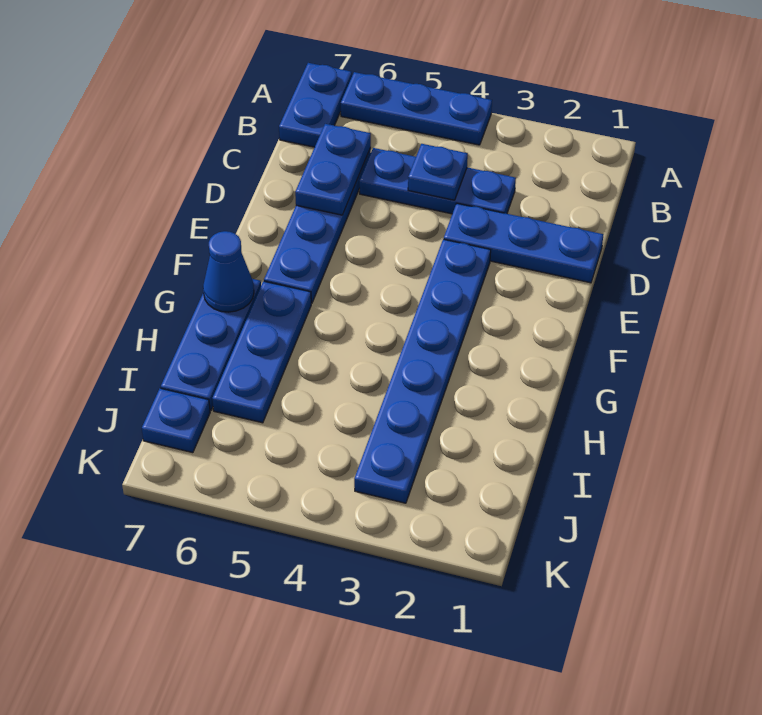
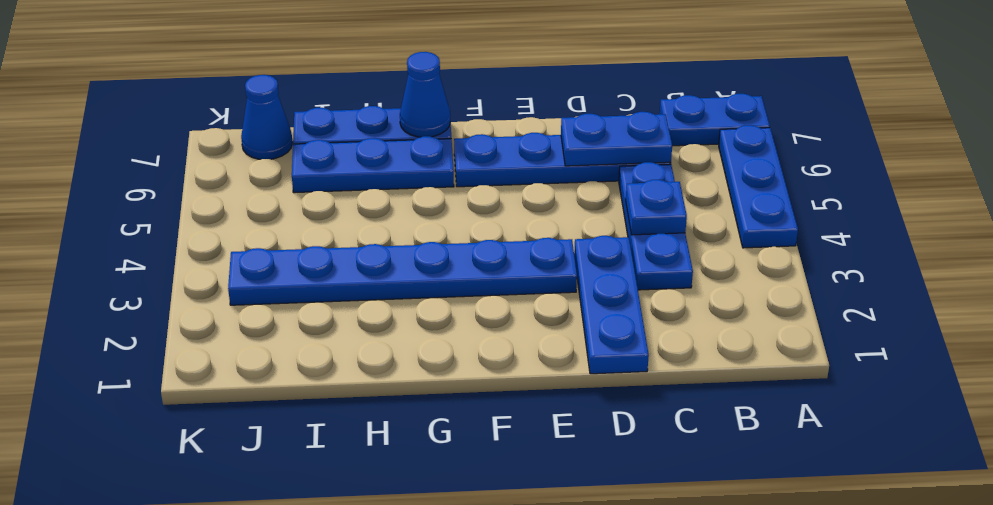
blue 1x1 plate [142,388,210,453] -> blue 1x1 cone [241,75,293,159]

